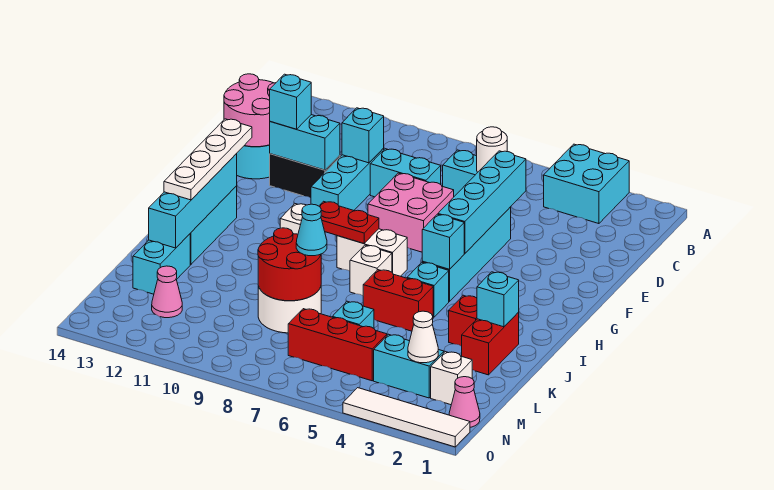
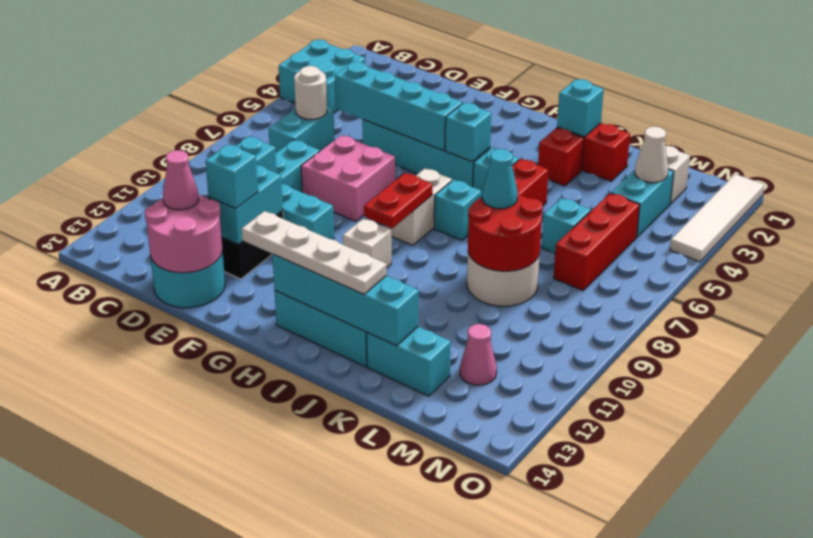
white 1x1 brick [350,245,392,296] -> cyan 1x1 brick [434,180,481,240]
pink 1x1 cone [449,377,480,427] -> pink 1x1 cone moved to [163,150,199,210]

